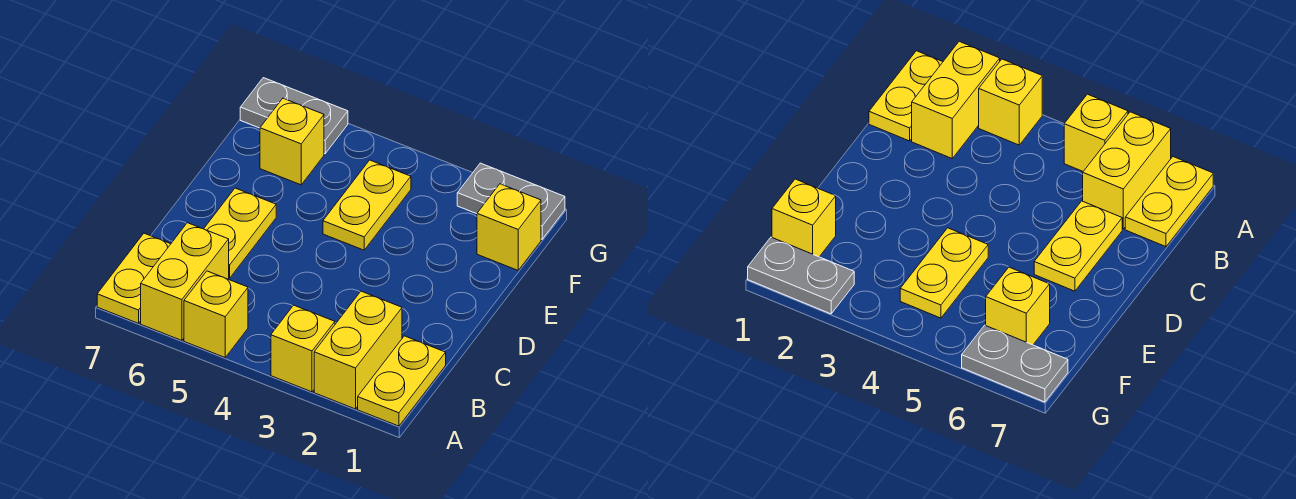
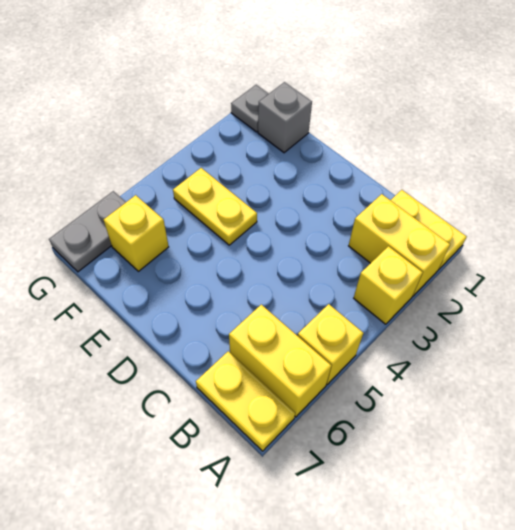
yellow 1x2 plate [204,188,276,278] -> none
yellow 1x1 brick [477,184,541,270] -> grey 1x1 brick [258,82,312,153]
grey 1x2 plate [457,163,565,239] -> grey 1x1 plate [231,85,269,132]

